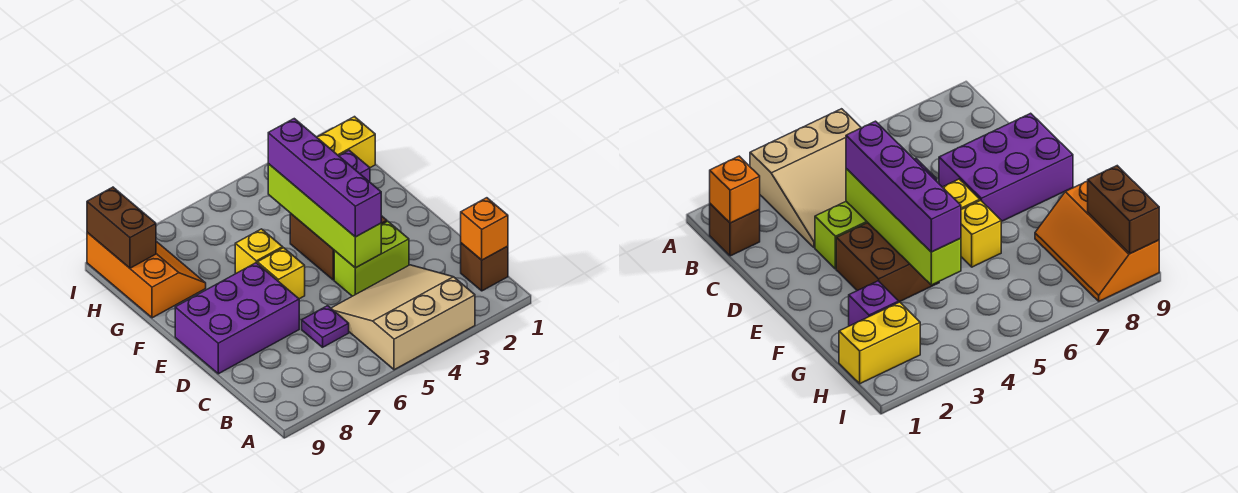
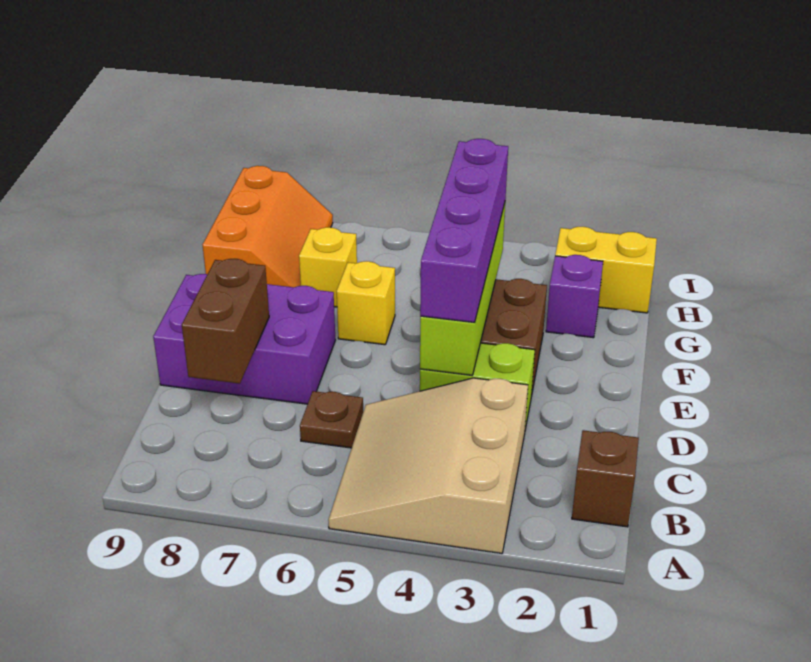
tan 3x3 slope [331,265,475,370] -> tan 3x3 slope turned to [328,378,528,553]
orange 1x1 brick [461,198,508,260] -> none
purple 1x1 plate [302,306,349,347] -> brown 1x1 plate [300,391,363,448]
yellow 1x1 brick [257,248,305,299] -> yellow 1x1 brick moved to [299,227,357,307]
brown 1x2 brick [87,187,156,268] -> brown 1x2 brick moved to [182,259,269,384]

